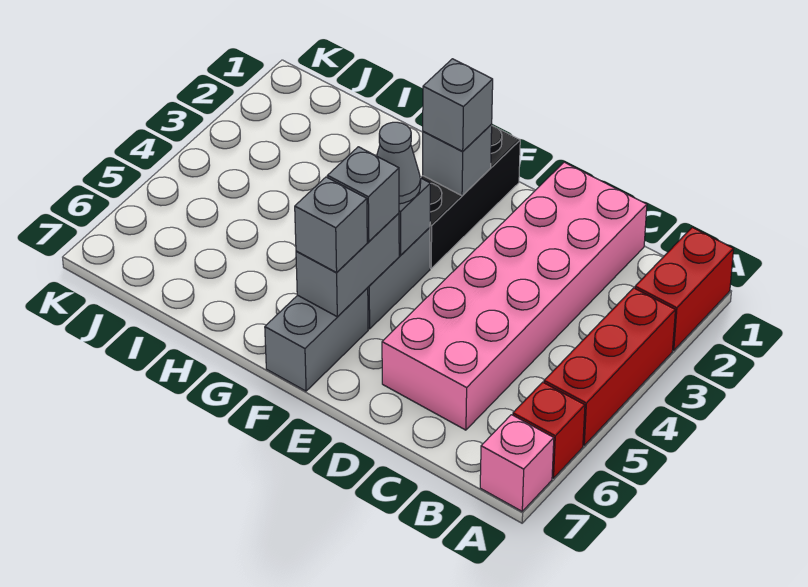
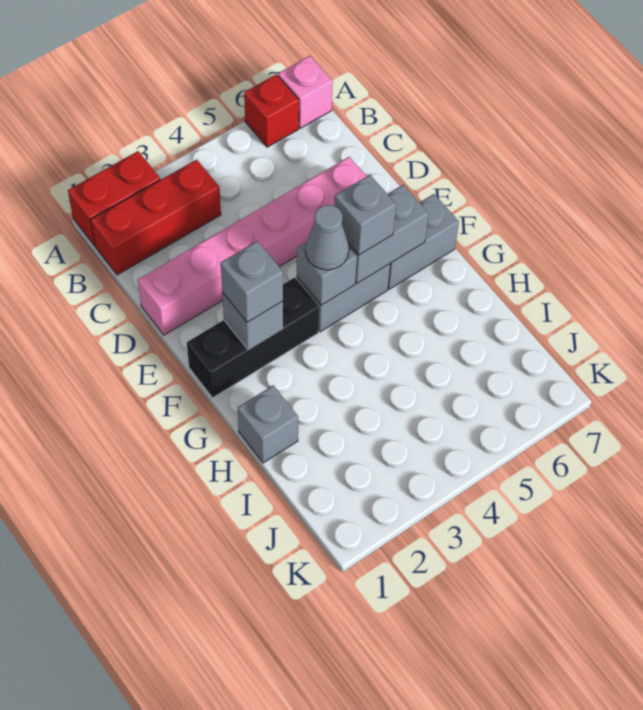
red 1x3 brick [544,288,675,445] -> red 1x3 brick moved to [91,160,221,275]
pink 2x6 brick [382,162,647,430] -> pink 1x6 brick [138,157,367,335]
grey 1x1 brick [295,177,367,273] -> grey 1x1 brick moved to [238,385,298,463]

